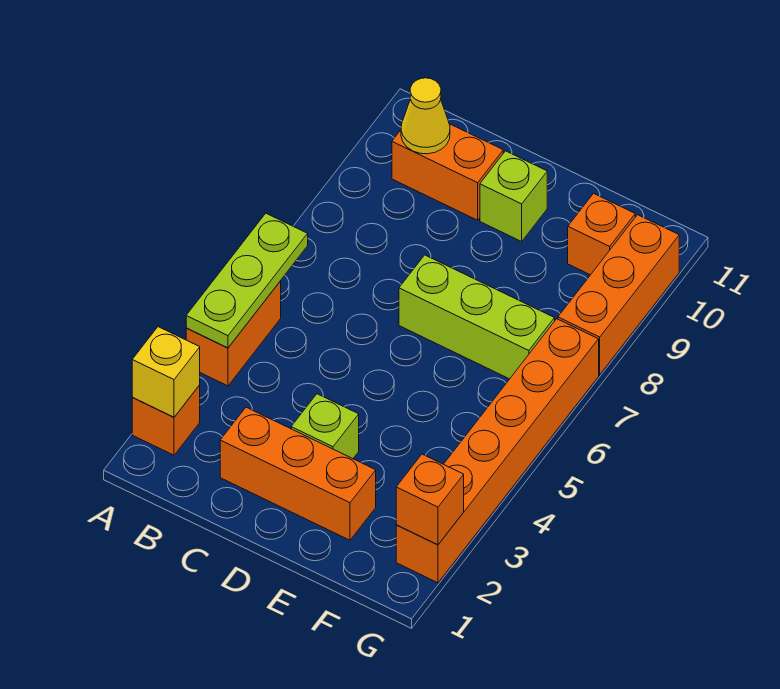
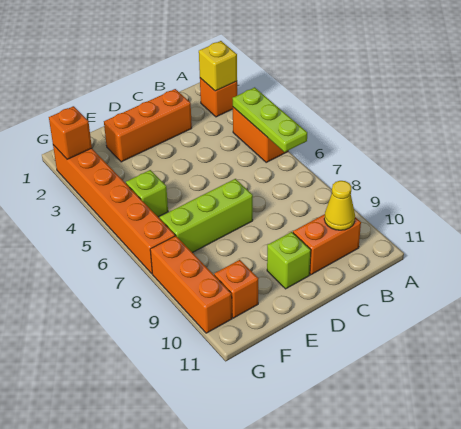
lime 1x1 brick [291,394,359,459] -> lime 1x1 brick moved to [126,170,168,217]

